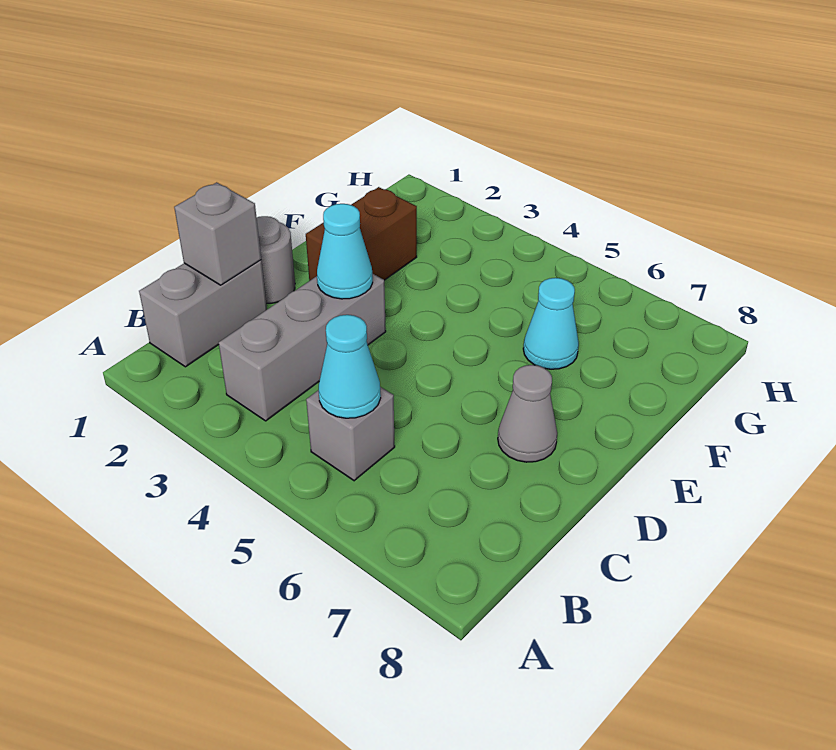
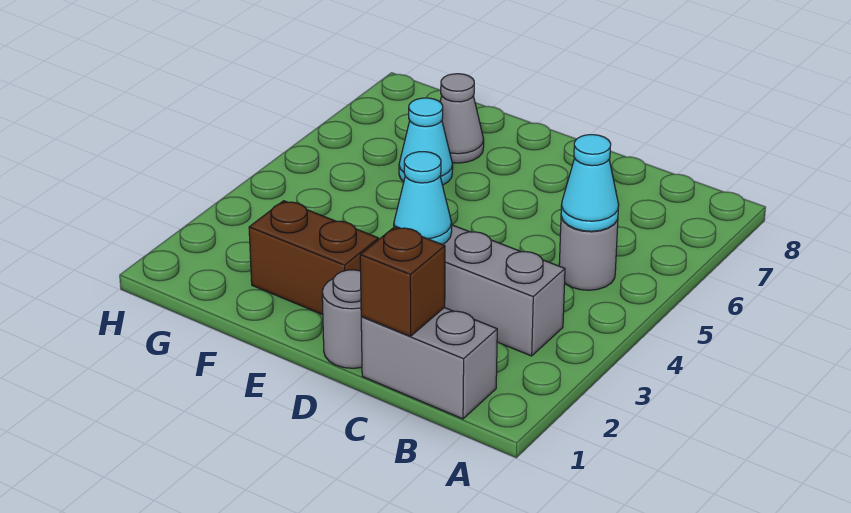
grey 1x1 brick [306,387,395,481] -> grey 1x1 round brick [559,217,618,290]
grey 1x1 brick [174,182,261,285] -> brown 1x1 brick [360,226,445,336]
grey 1x1 cone [498,365,557,462] -> grey 1x1 cone moved to [440,74,484,163]

